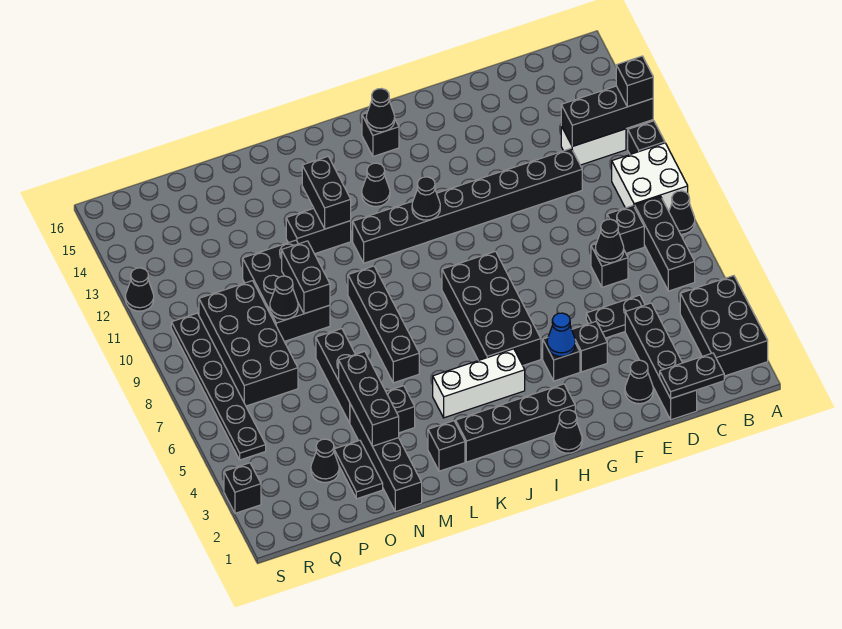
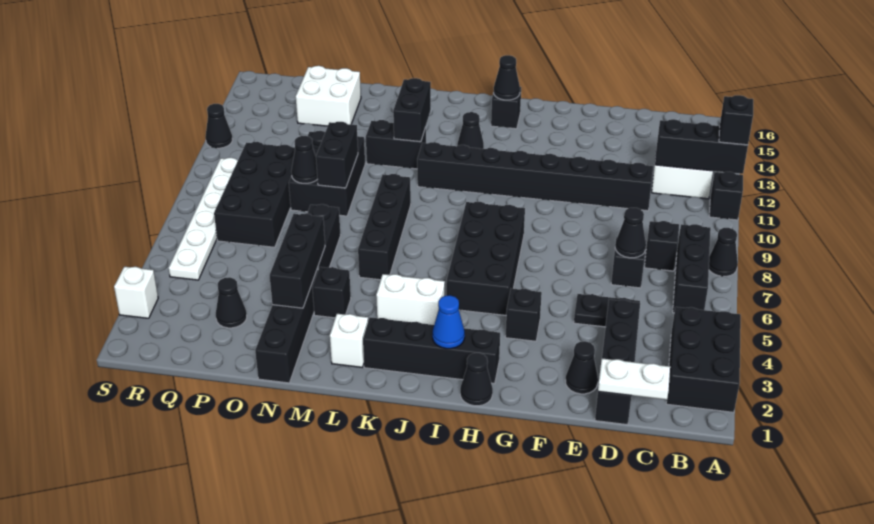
white 2x2 brick [612,143,688,211] -> white 2x2 brick moved to [296,66,361,126]
black 1x2 plate [660,353,724,399] -> white 1x2 plate [598,358,670,400]
black 1x1 brick [572,321,607,372] -> none
blue 1x1 cone [547,313,575,356] -> blue 1x1 cone moved to [433,295,465,349]
white 1x3 brick [433,349,525,418] -> white 1x2 brick [376,274,445,325]
black 1x1 cone [412,177,440,220] -> none
black 1x1 brick [428,421,465,471] -> white 1x1 brick [330,314,368,367]
black 1x2 plate [334,440,383,499] -> none
black 1x6 plate [171,313,266,460] -> white 1x6 plate [169,158,238,280]
black 1x1 brick [224,463,261,513] -> white 1x1 brick [114,267,158,318]

